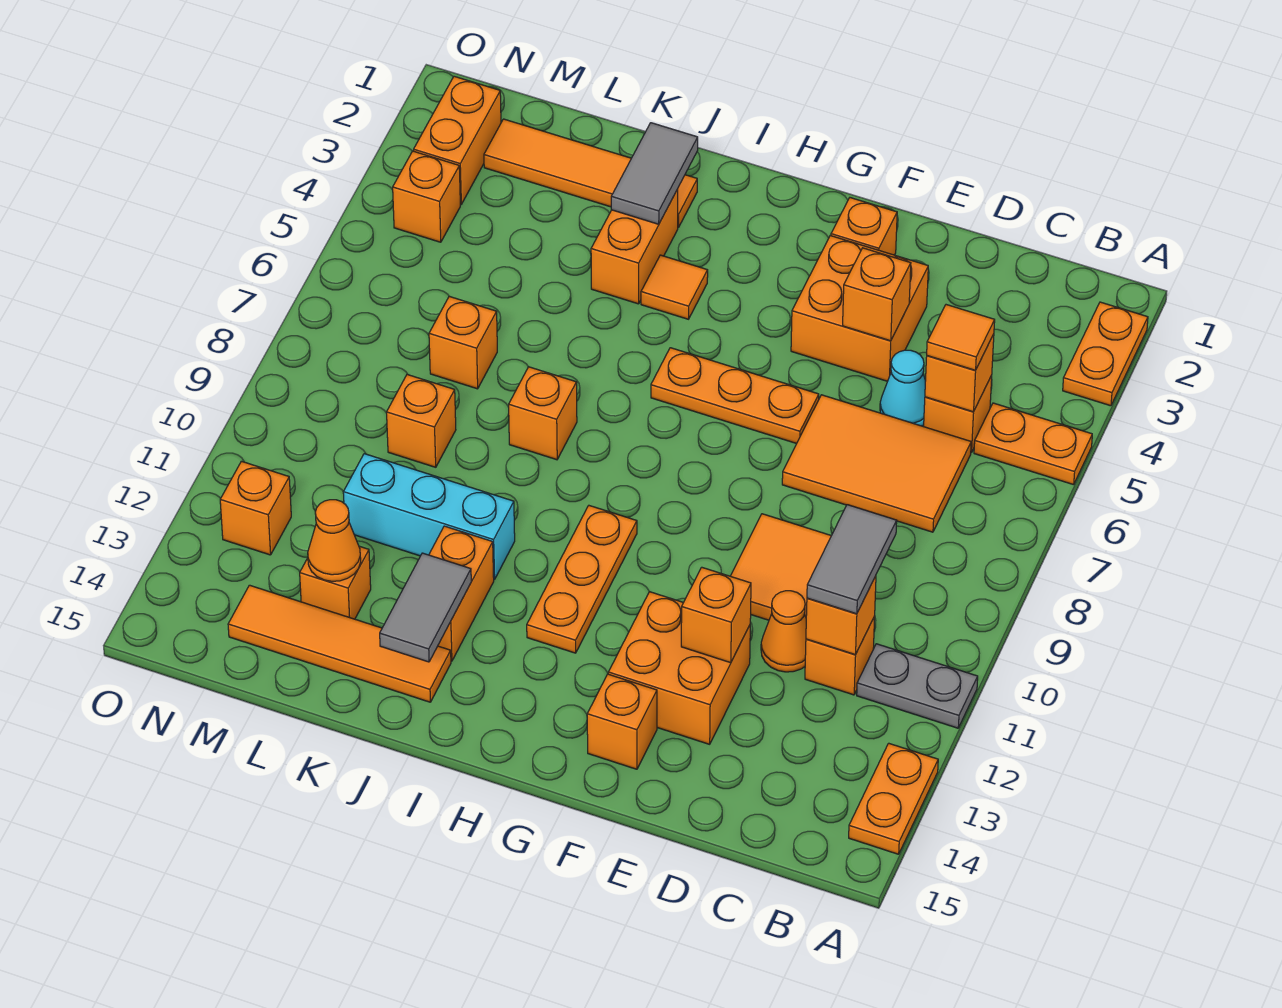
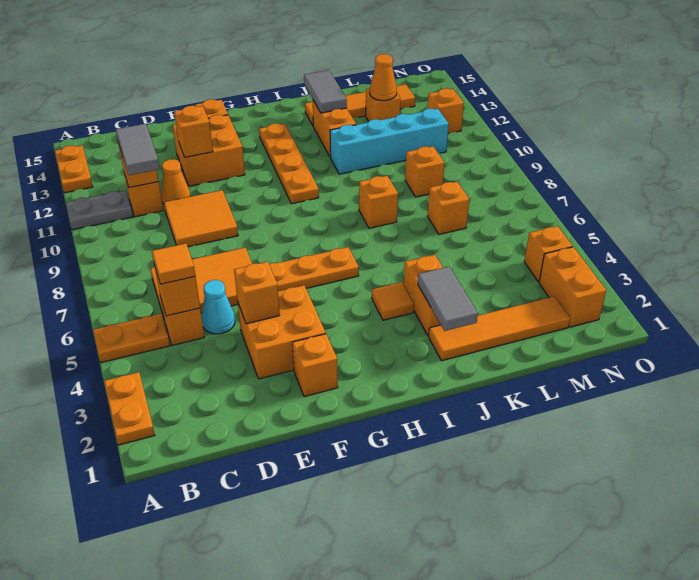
orange 1x3 plate [527,506,637,653] -> orange 1x4 plate [259,123,319,204]
cyan 1x3 brick [343,454,515,580] -> cyan 1x4 brick [330,109,449,174]

